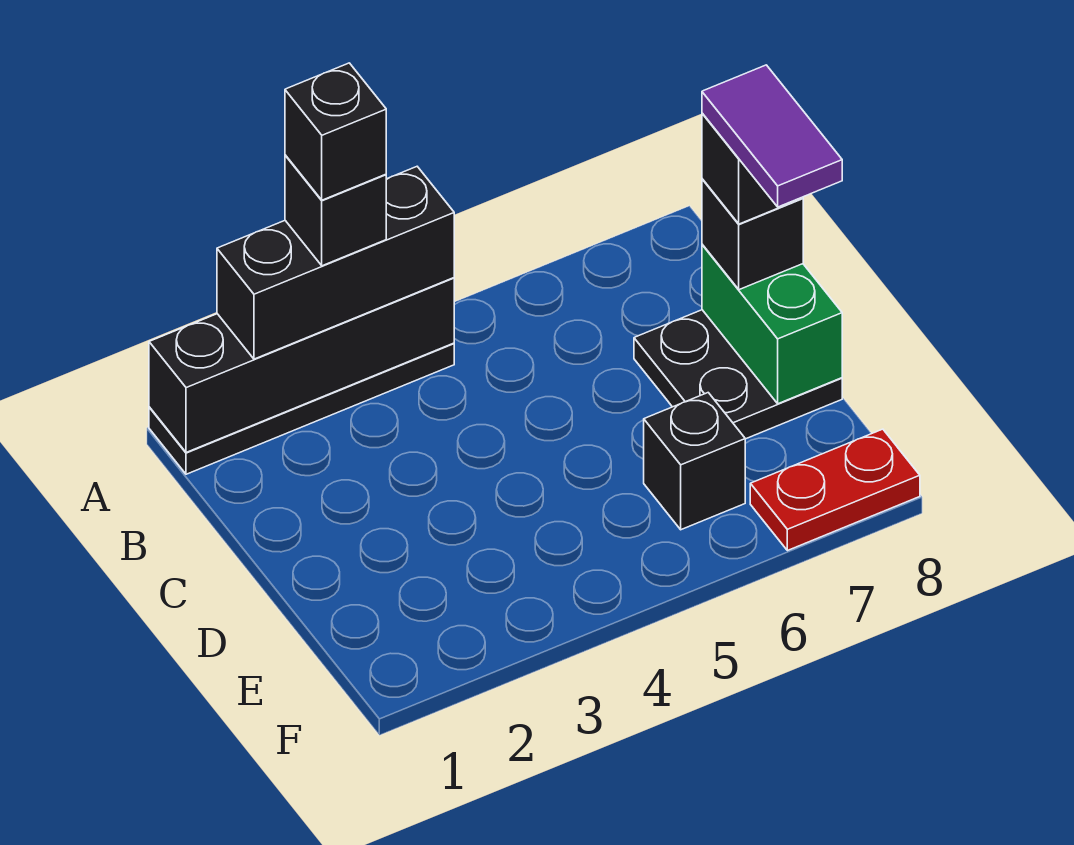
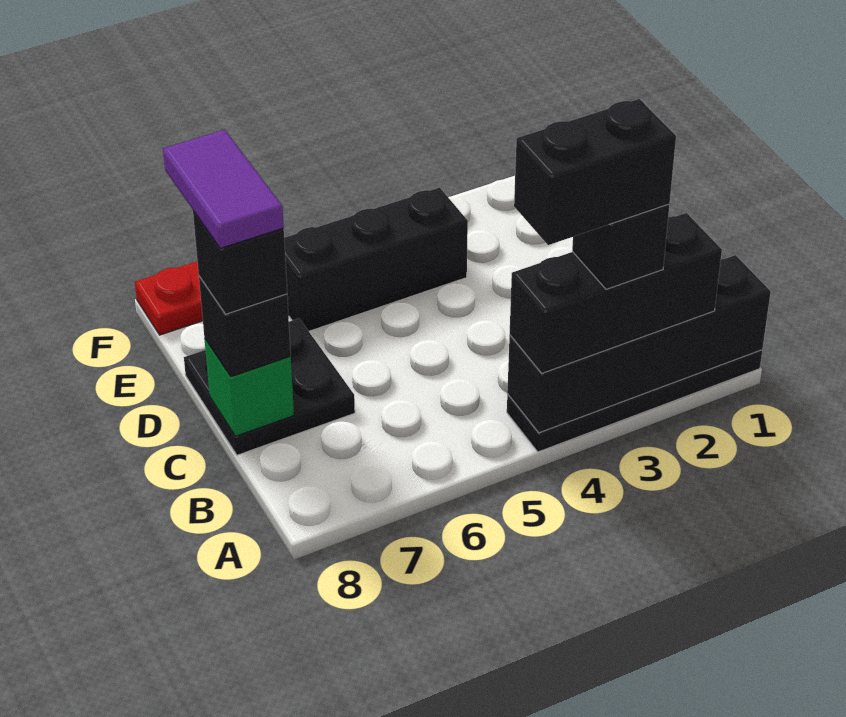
black 1x1 brick [285,63,386,200] -> black 1x2 brick [514,99,676,245]
green 1x2 brick [702,244,842,404] -> green 1x1 brick [204,338,294,436]
black 1x1 brick [644,393,745,530] -> black 1x3 brick [284,188,468,331]

